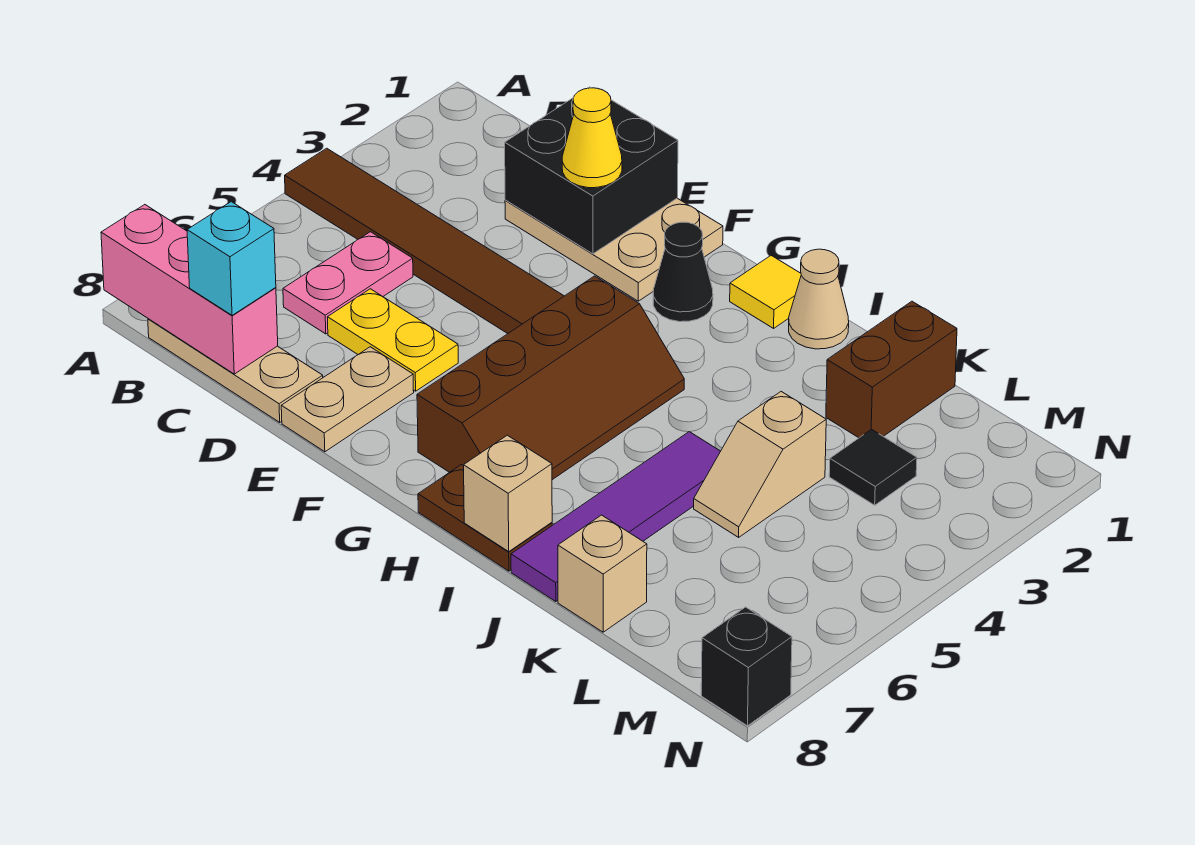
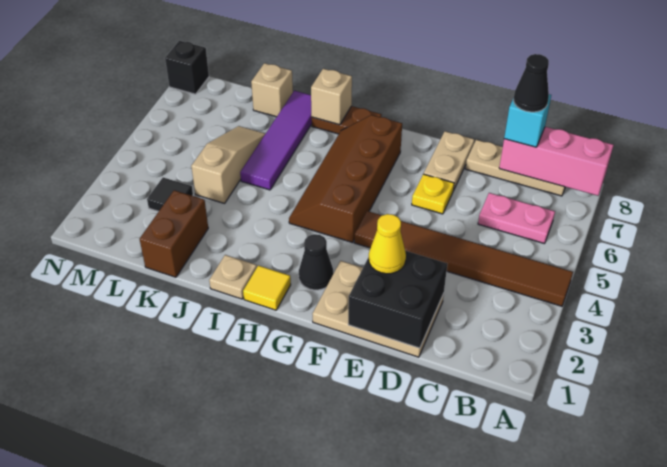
pink 1x2 plate [283,232,413,334] -> pink 1x2 plate turned to [478,193,555,244]
none -> black 1x1 cone [513,54,549,112]
yellow 1x2 plate [328,289,458,391] -> yellow 1x1 plate [412,174,454,214]
tan 1x1 cone [789,249,849,349] -> tan 1x1 plate [209,255,257,299]
tan 1x2 slope [694,392,826,537] -> tan 1x3 slope [191,126,265,203]

